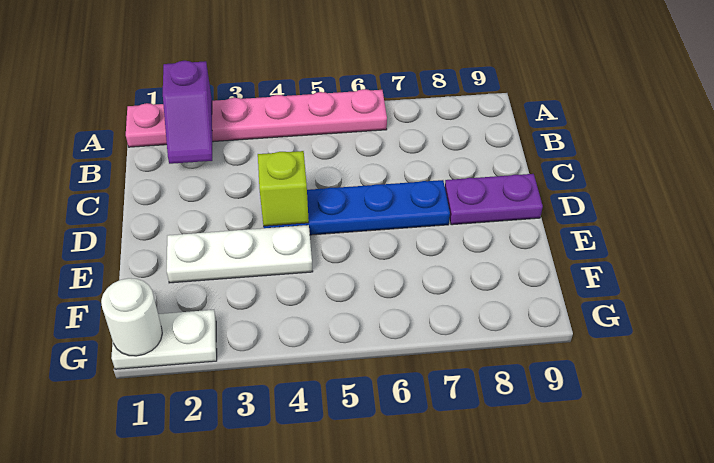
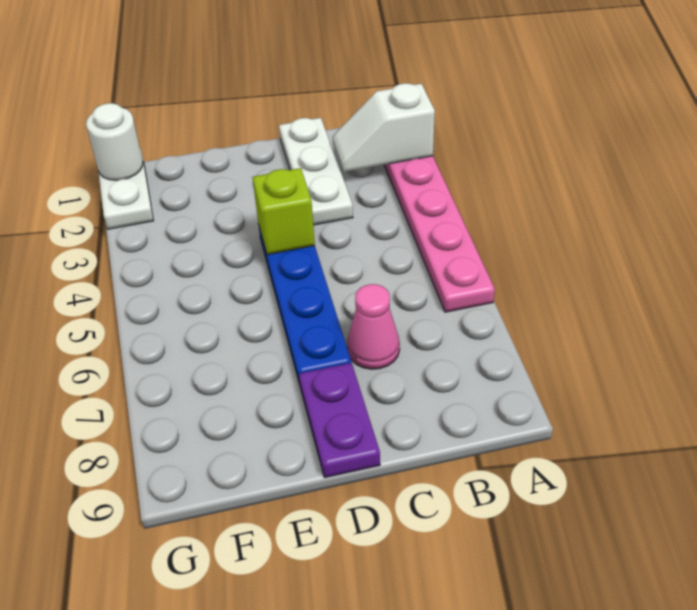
purple 1x2 slope [163,61,212,164] -> white 1x2 slope [333,83,435,172]
none -> pink 1x1 cone [347,284,400,369]
white 1x3 plate [167,225,313,283] -> white 1x3 plate moved to [279,118,353,225]

